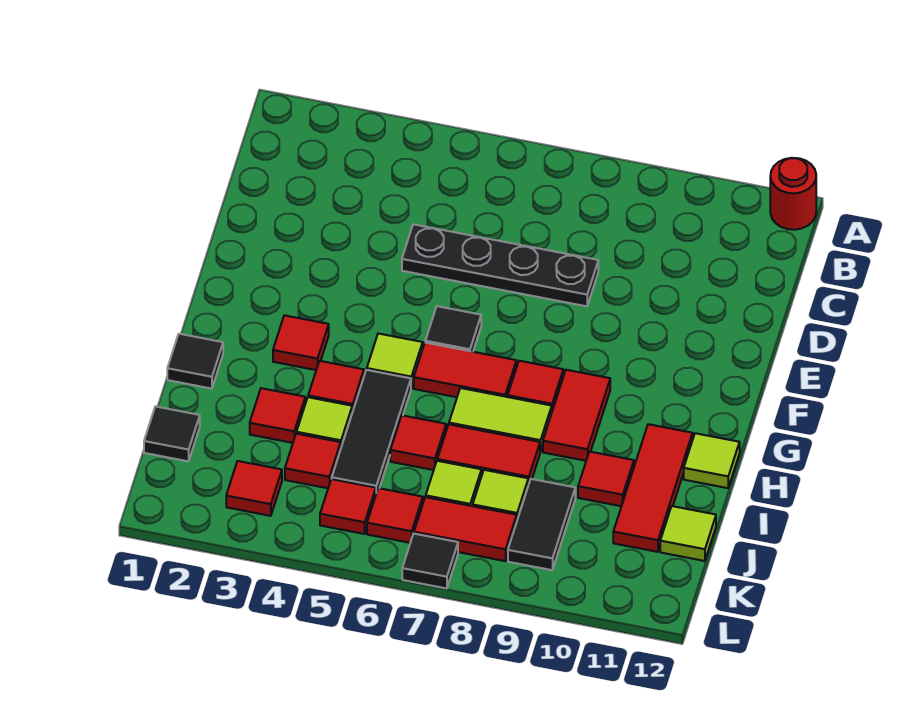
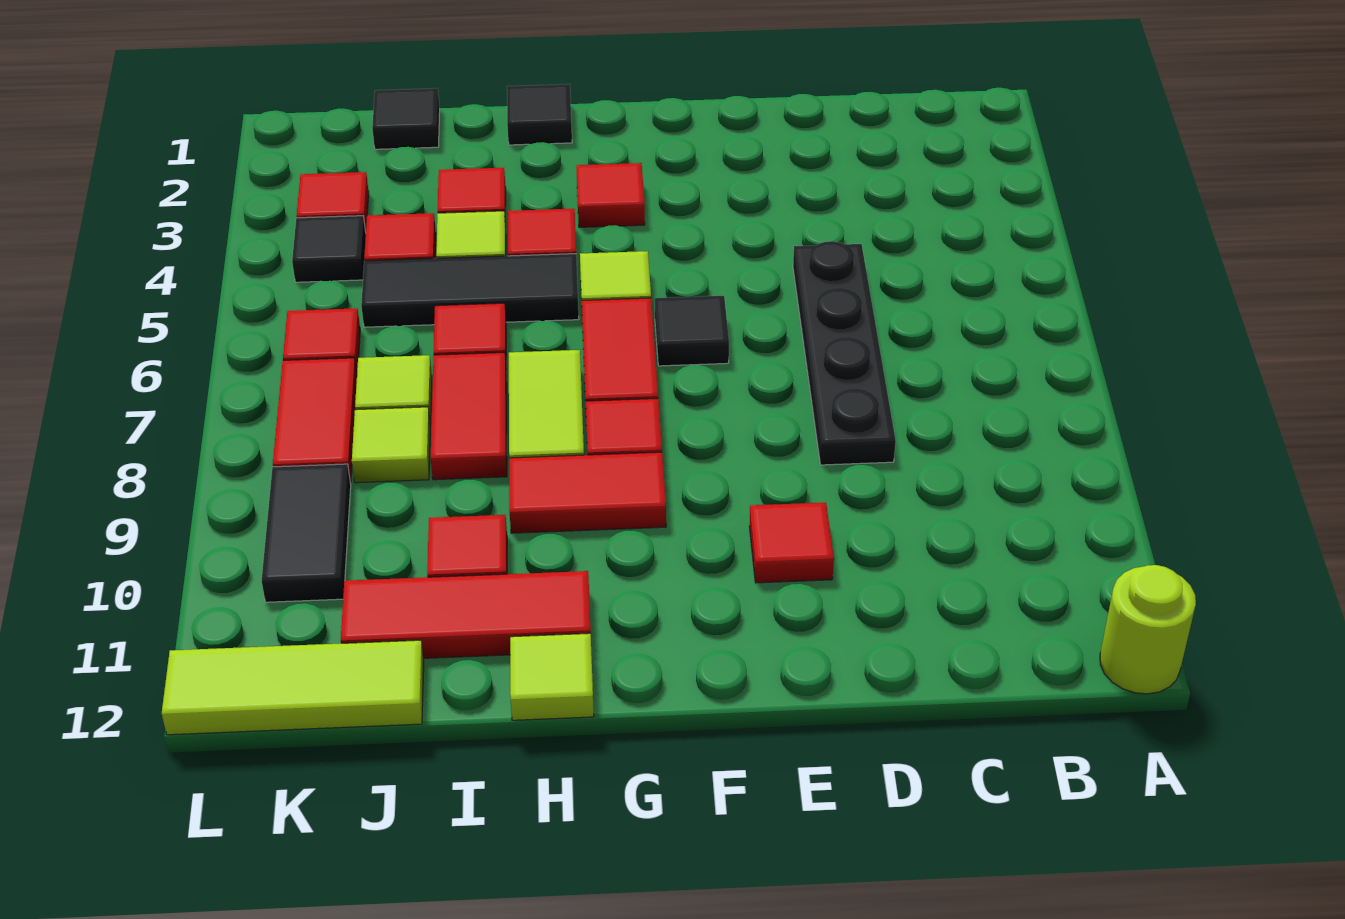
red 1x1 round brick [770,158,816,230] -> lime 1x1 round brick [1100,565,1196,694]
black 1x2 tile [508,479,575,570] -> black 1x2 tile turned to [262,464,351,602]
lime 1x1 tile [660,506,716,561] -> lime 1x3 tile [162,640,424,735]
red 1x1 tile [320,479,376,534] -> red 1x1 tile moved to [749,502,834,583]
black 1x1 tile [402,534,458,588] -> black 1x1 tile moved to [292,216,366,282]

